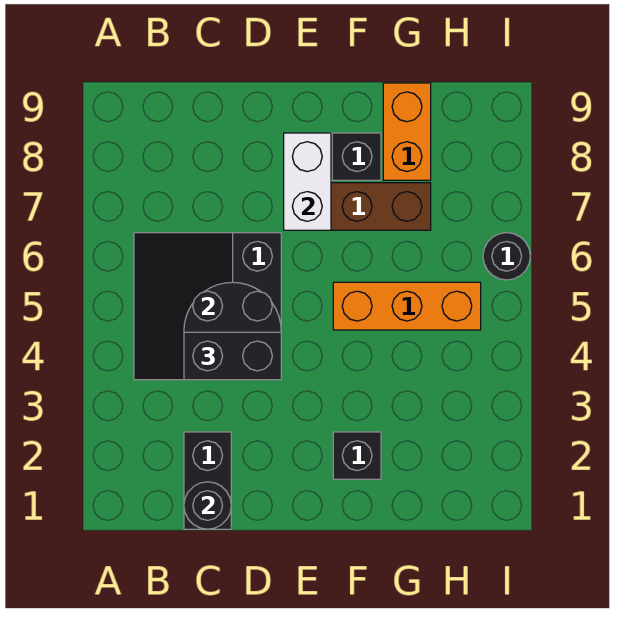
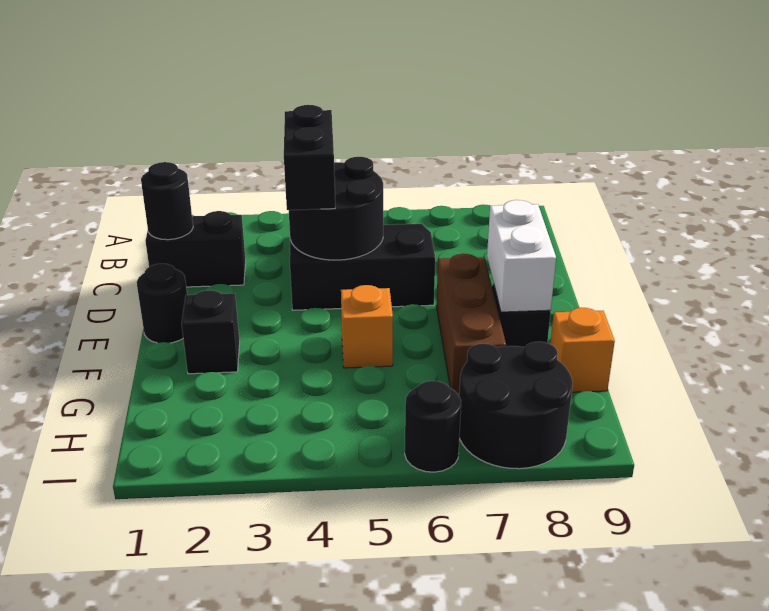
none -> black 1x1 round brick [137,264,187,343]
white 1x2 brick [284,133,331,230] -> white 1x2 brick turned to [487,200,556,312]
orange 1x3 brick [333,282,481,330] -> orange 1x1 brick [341,285,393,368]
orange 1x2 brick [383,83,431,180] -> orange 1x1 brick [550,308,615,392]
none -> black 2x2 round brick [459,342,573,469]

